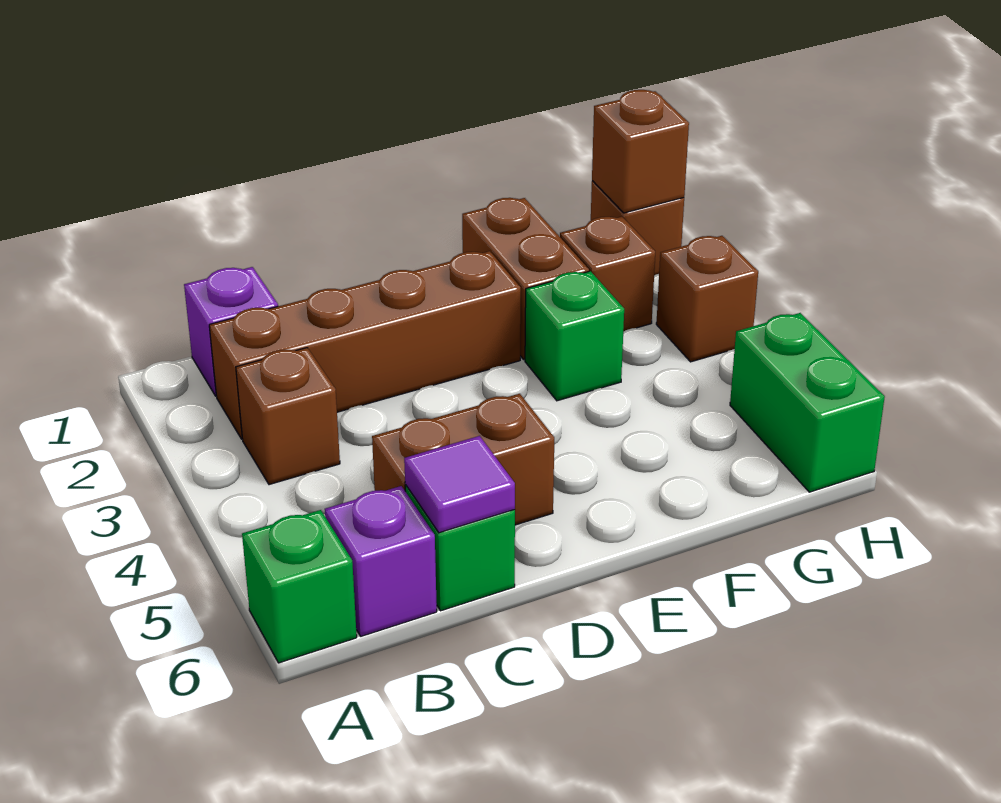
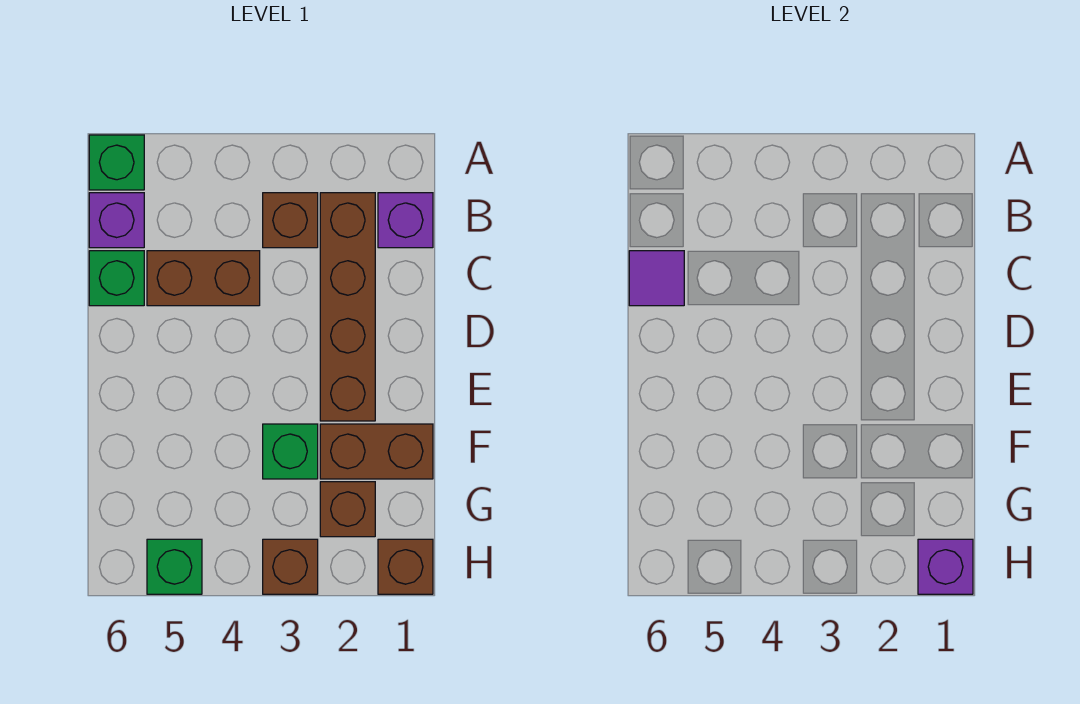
brown 1x2 brick [372,394,554,525] -> brown 1x2 brick turned to [147,251,260,306]
brown 1x1 brick [592,90,689,213] -> purple 1x1 brick [918,539,973,594]
green 1x2 brick [730,313,885,492] -> green 1x1 brick [147,539,202,594]

